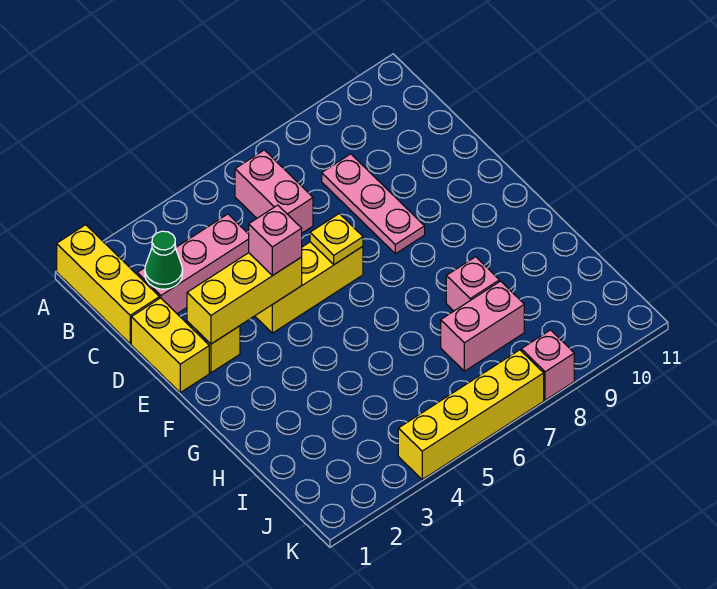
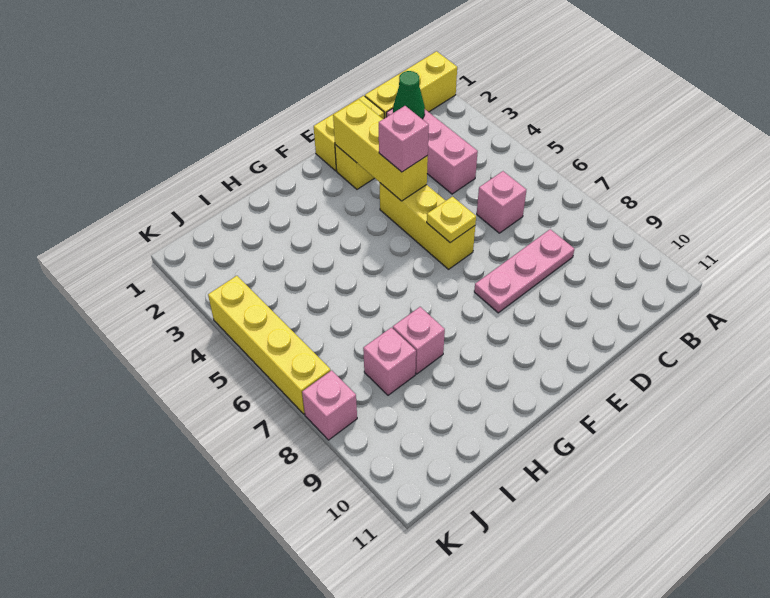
pink 1x2 brick [235,150,313,233] -> pink 1x1 brick [477,171,526,233]
pink 1x2 brick [441,281,524,371] -> pink 1x1 brick [363,327,416,395]

